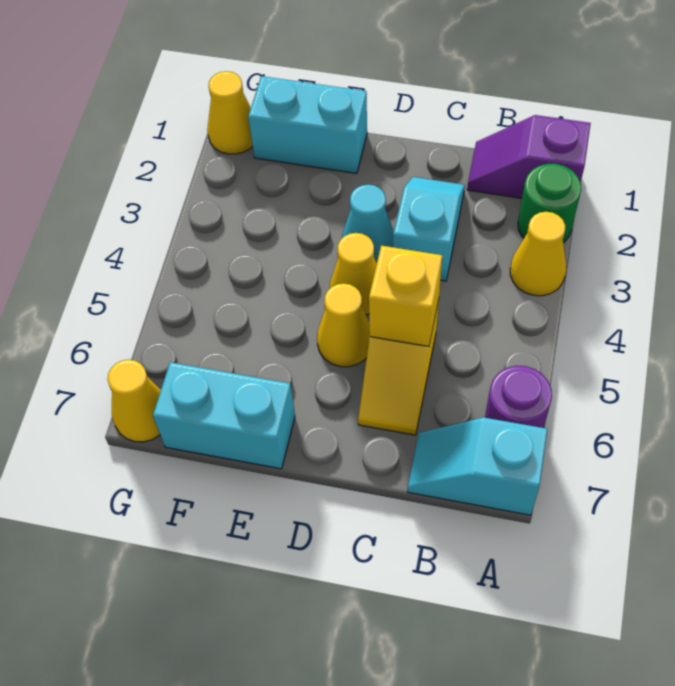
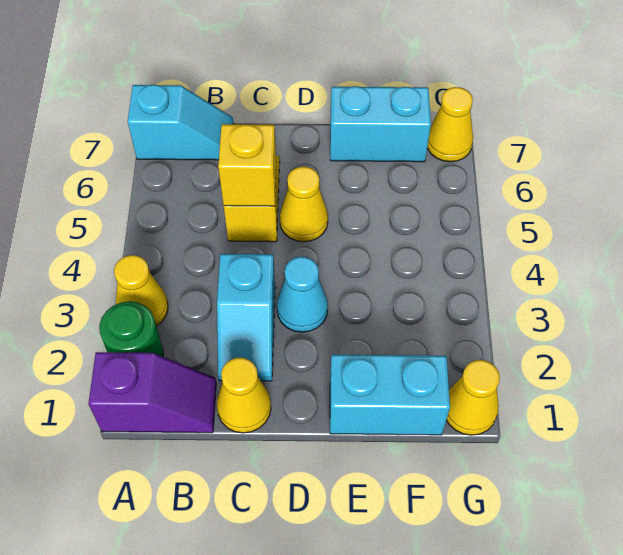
purple 1x1 round brick [485,366,552,428] -> none
yellow 1x1 cone [330,233,377,315] -> yellow 1x1 cone moved to [217,358,271,433]

